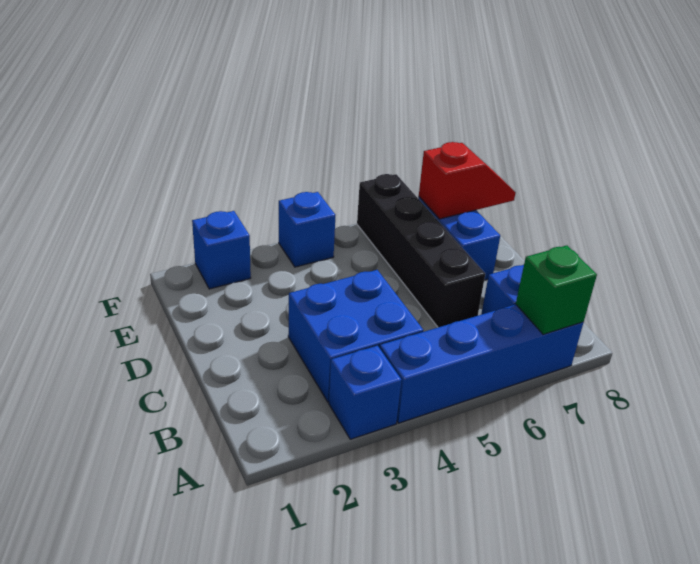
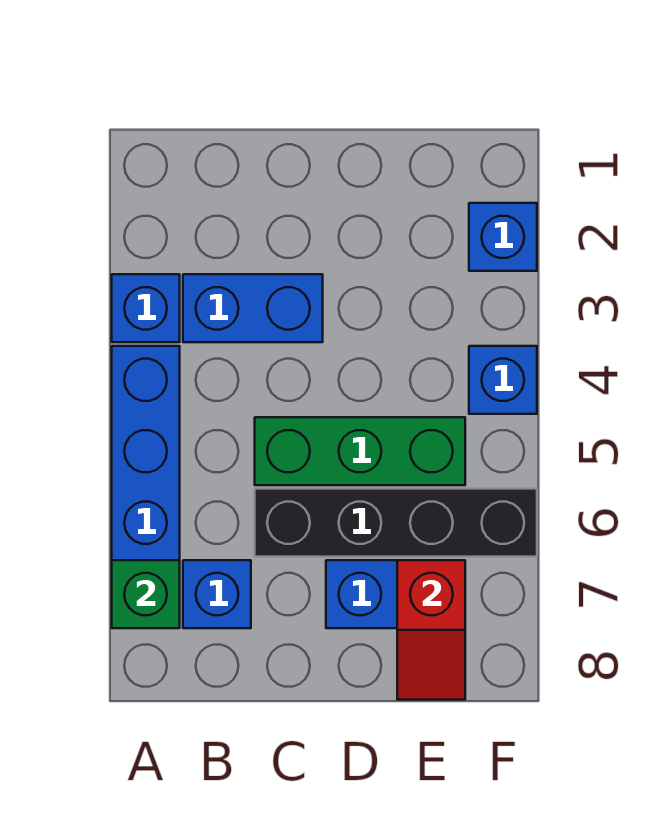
blue 2x2 brick [288,270,423,402] -> blue 1x2 brick [183,274,323,342]
none -> green 1x3 brick [255,417,465,485]

